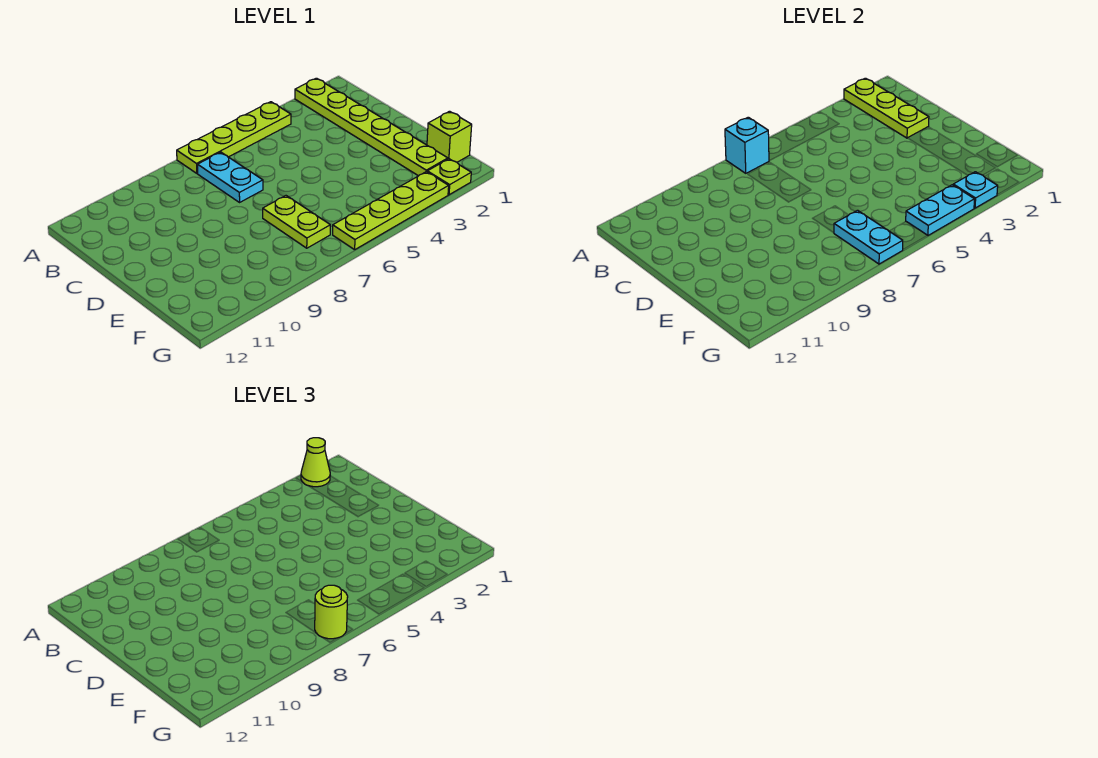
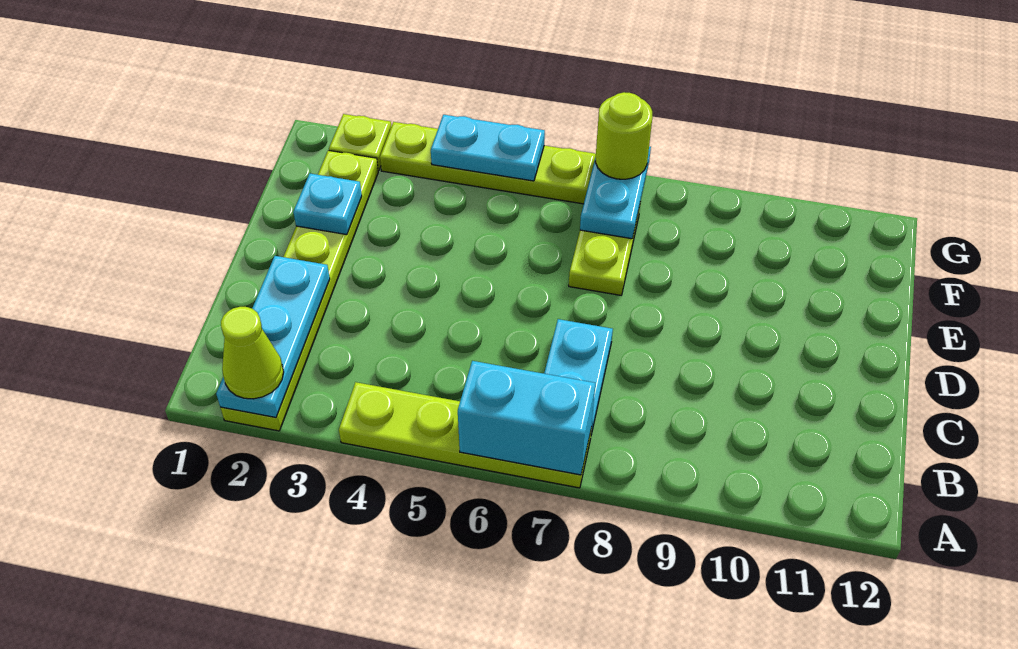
lime 1x3 plate [844,78,929,138] -> cyan 1x3 plate [216,256,330,417]
cyan 1x1 brick [725,117,769,173] -> cyan 1x2 brick [458,361,596,475]
lime 1x1 brick [427,111,472,162] -> none
cyan 1x1 plate [953,172,998,208] -> cyan 1x1 plate moved to [293,174,362,235]

